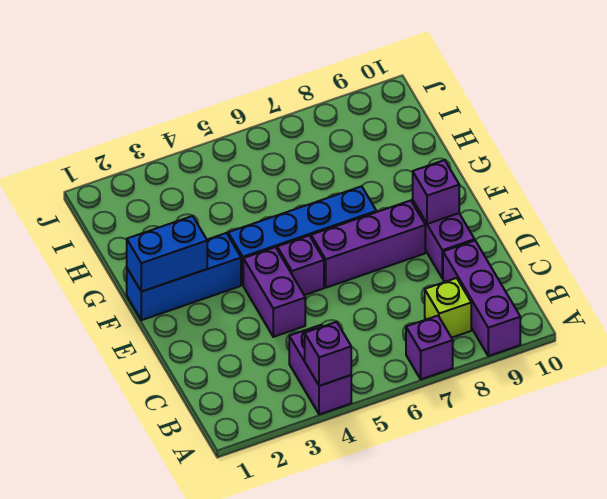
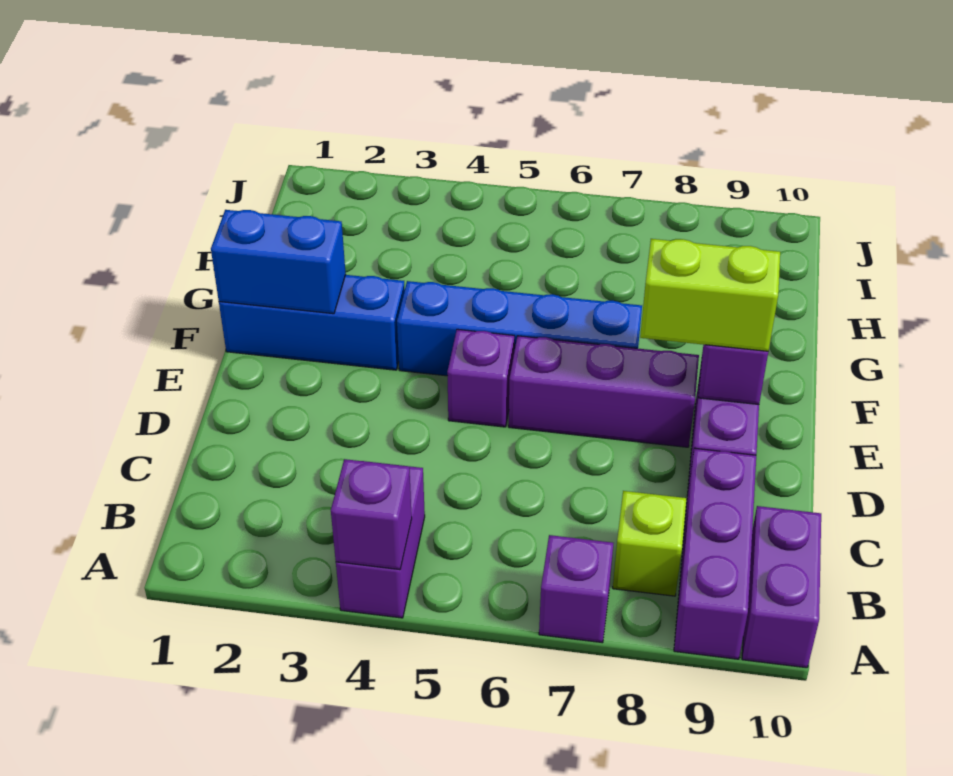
purple 1x2 brick [243,247,305,337] -> purple 1x2 brick moved to [742,506,821,668]
none -> lime 1x2 brick [640,239,780,351]

